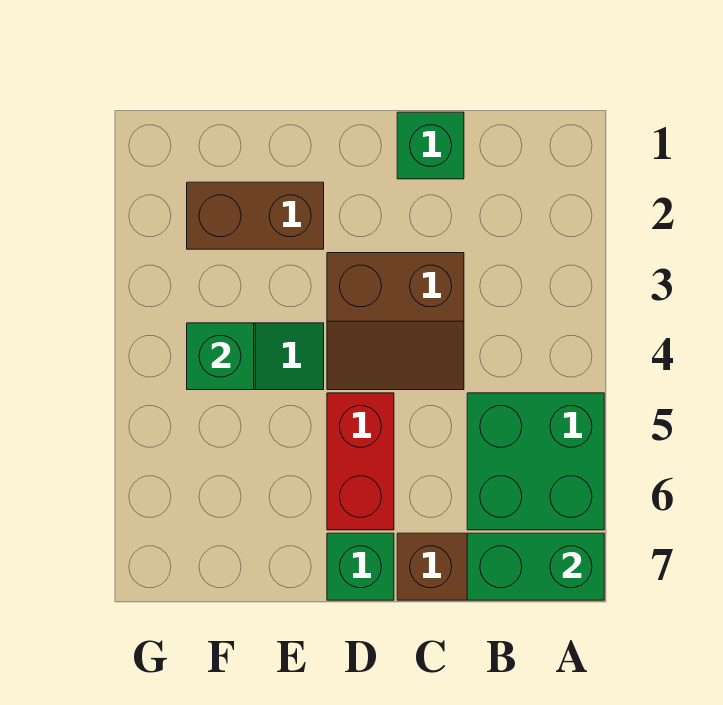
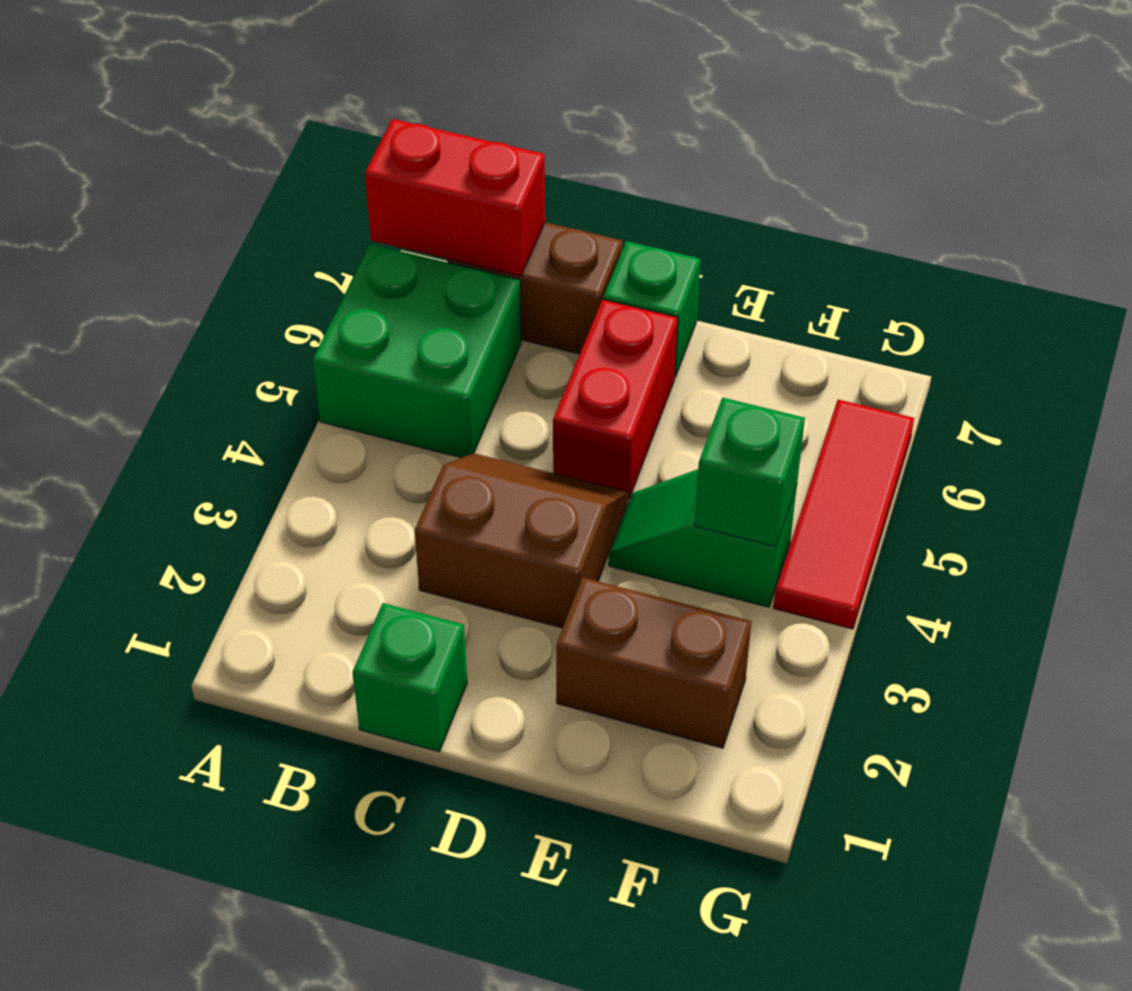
green 1x2 brick [467,533,604,600] -> red 1x2 brick [365,119,545,276]
none -> red 1x3 tile [773,399,914,629]

